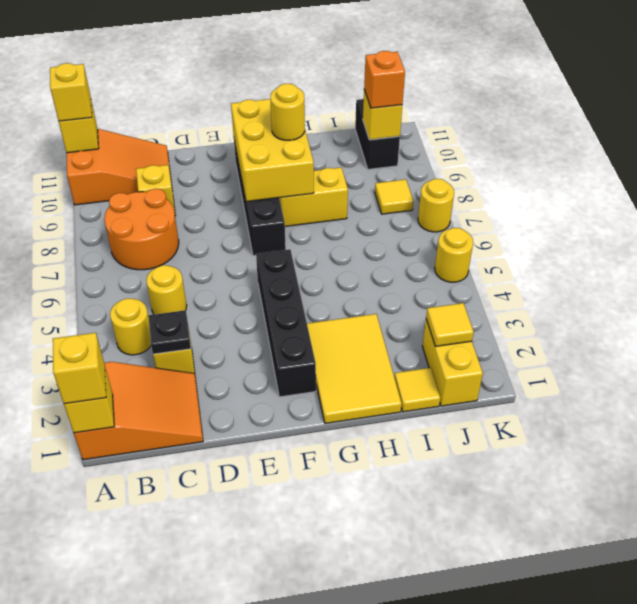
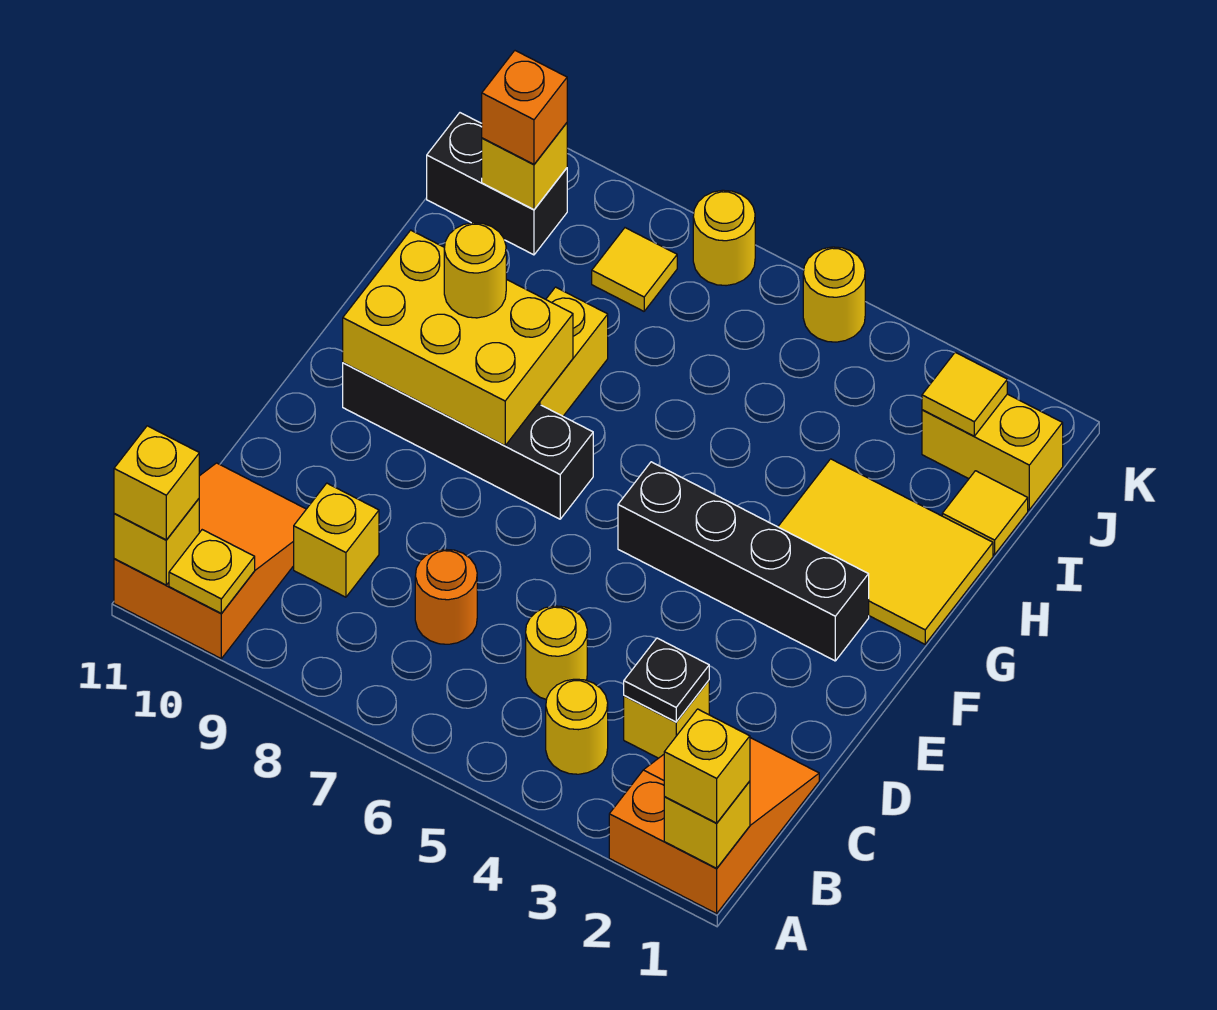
none -> yellow 1x1 plate [169,530,255,614]
orange 2x2 round brick [104,189,179,270] -> orange 1x1 round brick [415,549,477,644]

